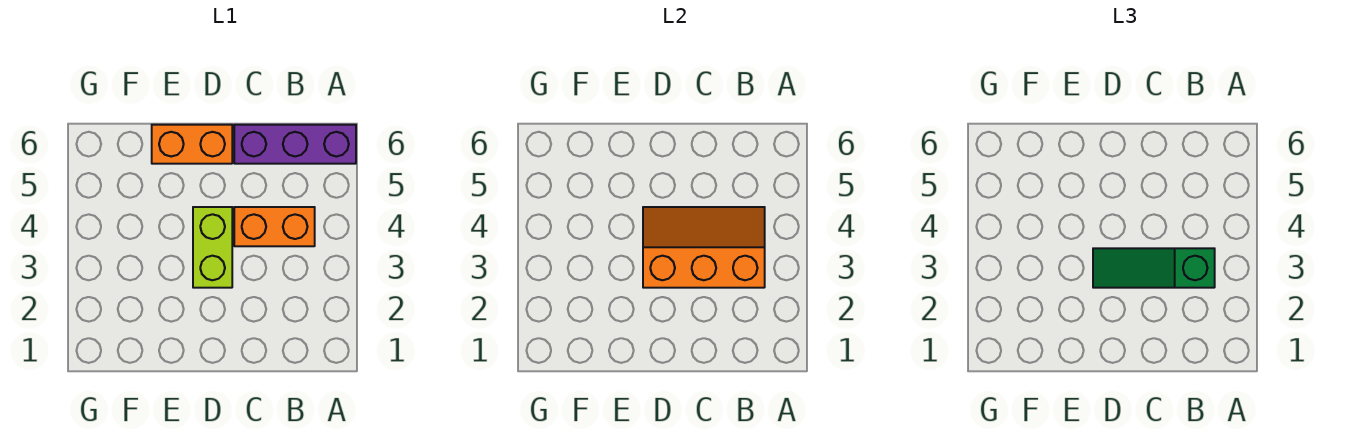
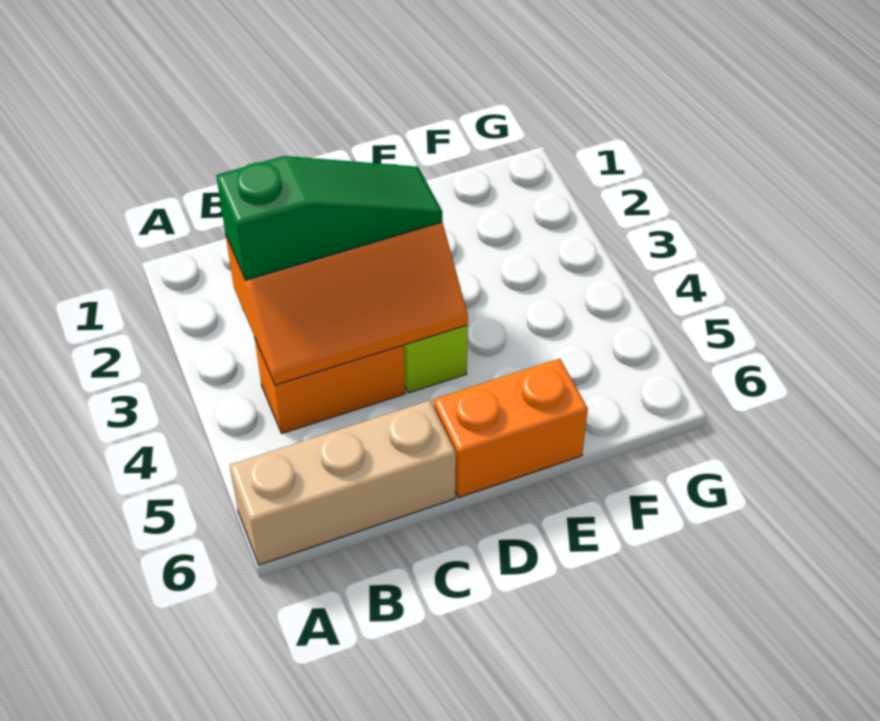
purple 1x3 brick [234,125,356,164] -> tan 1x3 brick [230,400,456,565]

